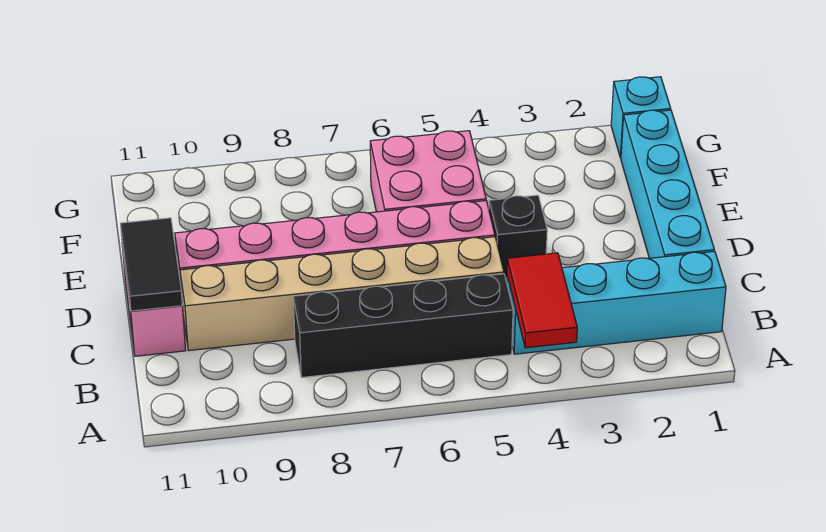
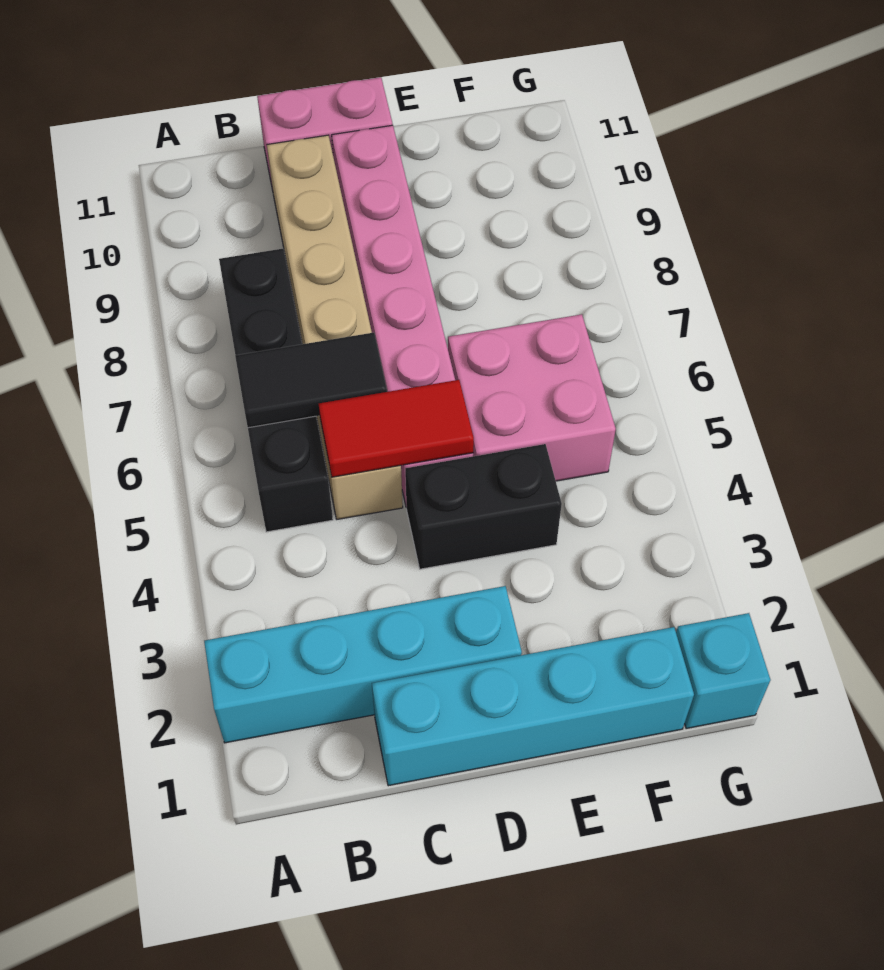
red 1x2 tile [507,253,577,348] -> red 1x2 tile moved to [319,380,474,477]
cyan 1x4 brick [507,251,726,354] -> cyan 1x4 brick turned to [204,586,522,743]
black 1x2 tile [120,218,182,311] -> black 1x2 tile moved to [235,333,387,428]
black 1x1 brick [489,195,547,278] -> black 1x2 brick [405,444,562,569]

